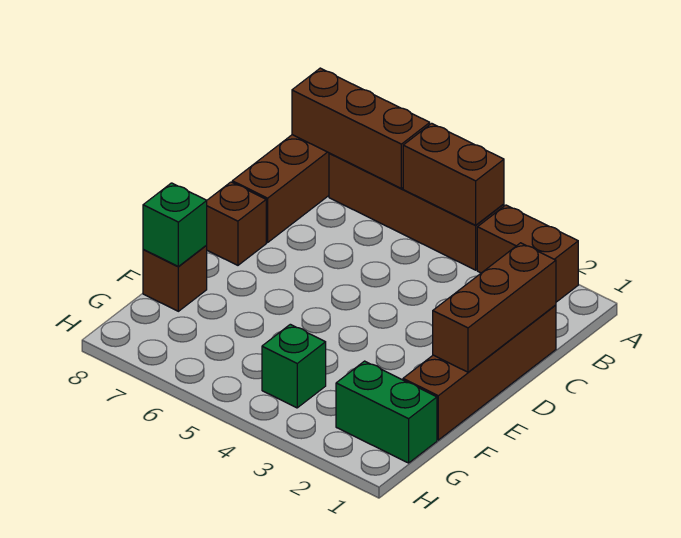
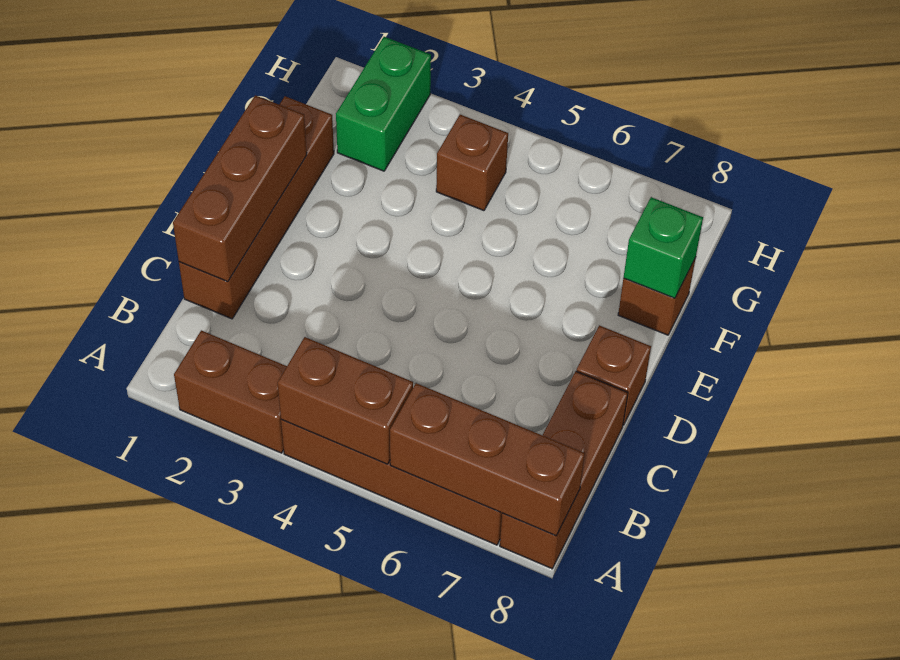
green 1x2 brick [336,361,437,463] -> green 1x2 brick turned to [336,37,431,171]
green 1x1 brick [262,324,326,408] -> brown 1x1 brick [436,115,508,211]

